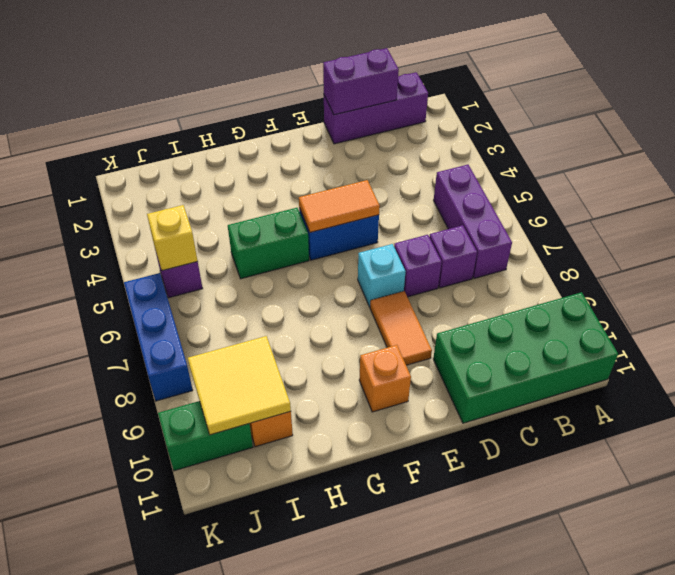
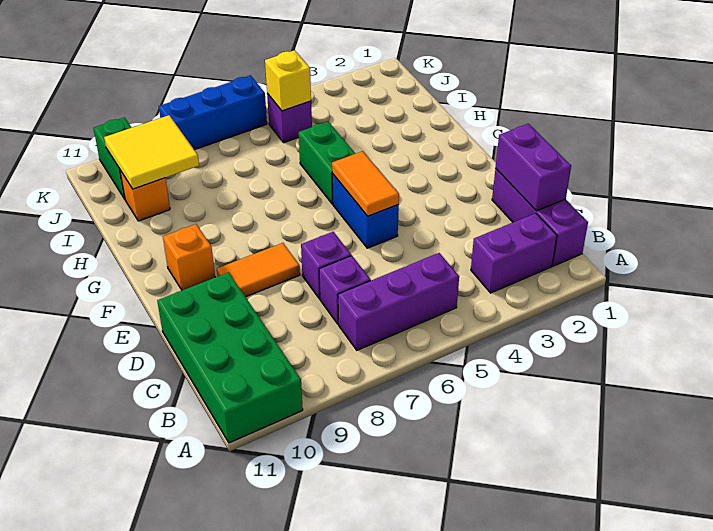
none -> purple 1x2 brick [471,213,557,293]
cyan 1x1 brick [358,244,406,307] -> none

